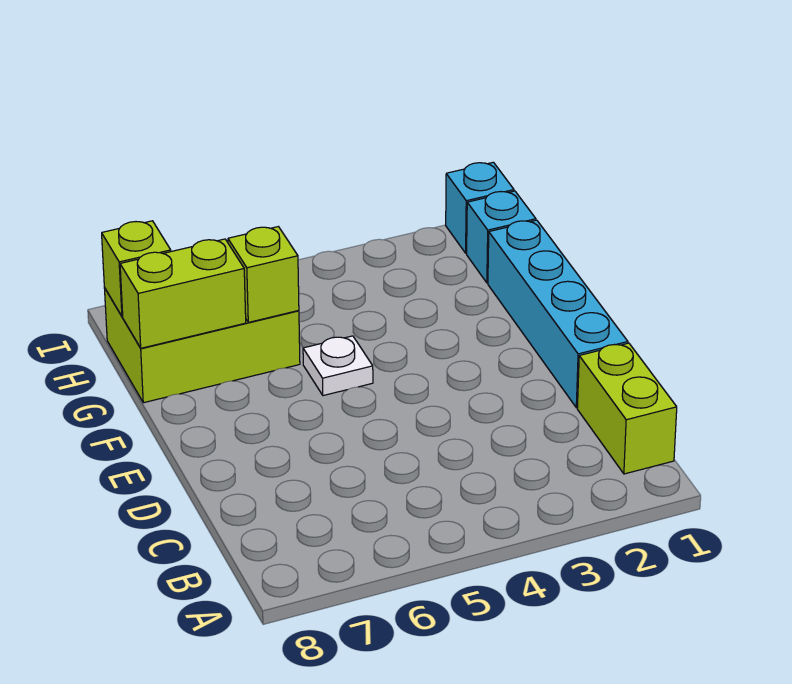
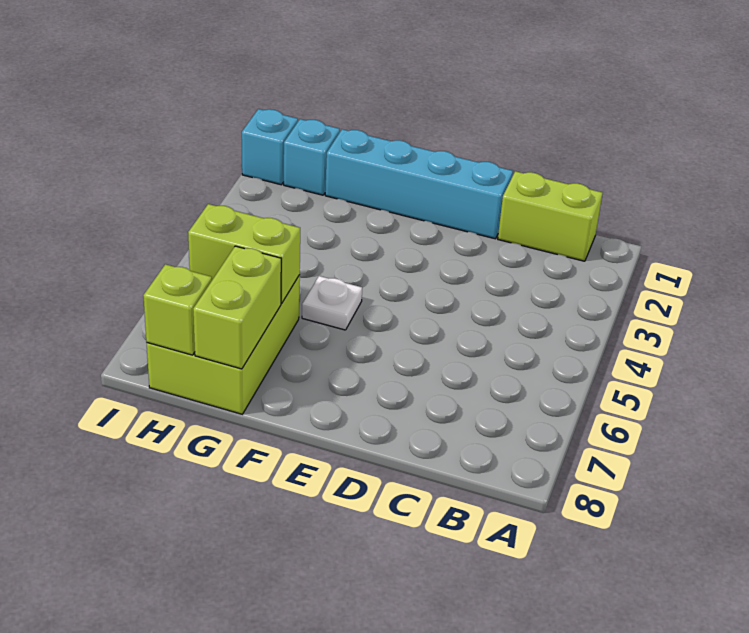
lime 1x1 brick [228,227,299,322] -> lime 1x2 brick [188,204,300,303]

